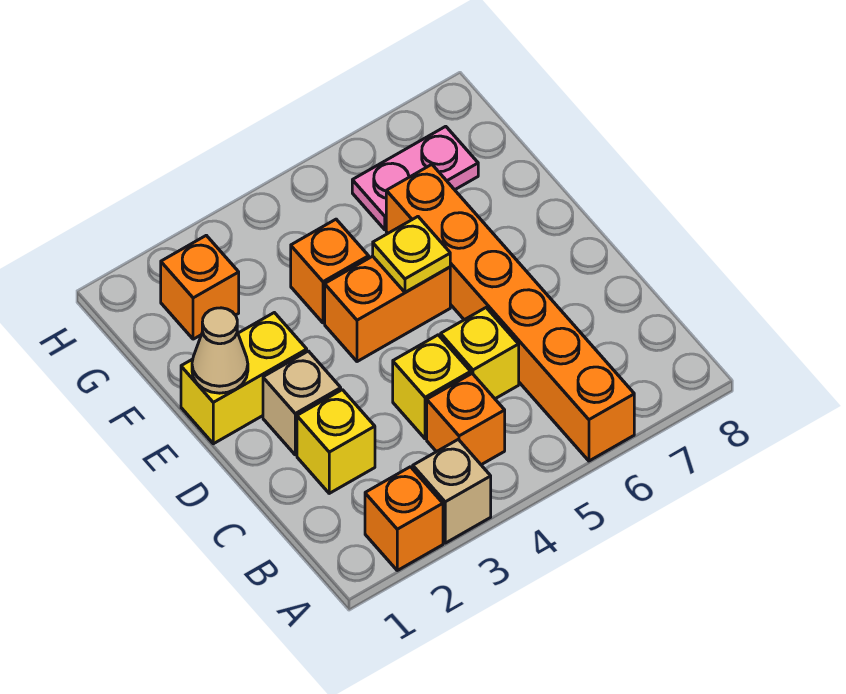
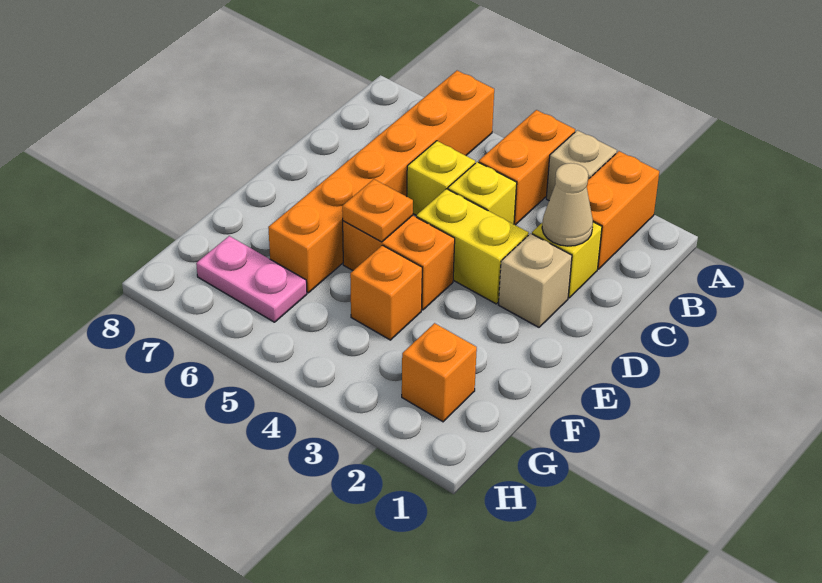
orange 1x1 brick [365,467,443,570] -> orange 1x2 brick [587,151,659,269]
orange 1x1 brick [427,374,505,465] -> orange 1x2 brick [479,110,575,225]
yellow 1x2 brick [181,313,307,444] -> yellow 1x2 brick moved to [416,189,529,304]
tan 1x1 cone [192,308,248,393] -> tan 1x1 cone moved to [542,163,593,246]
yellow 1x1 plate [373,217,450,292] -> orange 1x1 plate [342,179,413,242]

